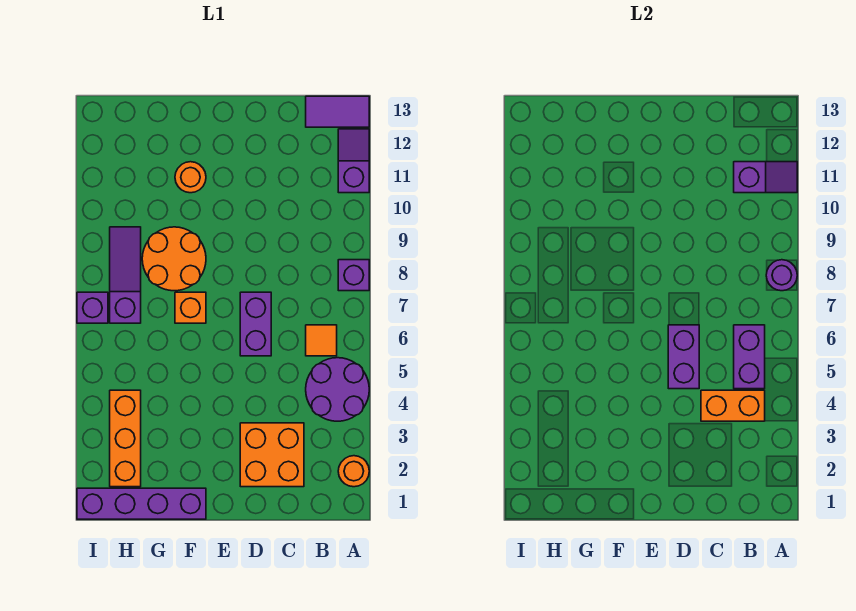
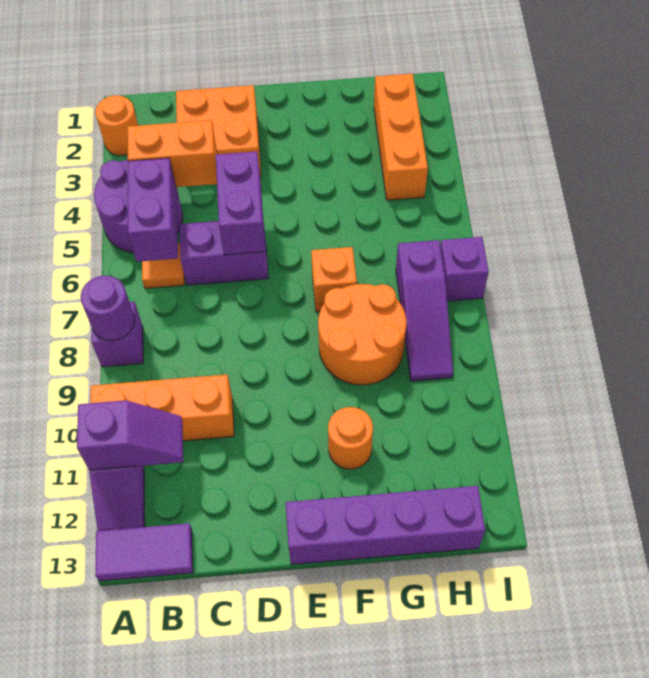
none -> orange 1x3 brick [90,374,234,441]
purple 1x2 slope [734,162,797,193] -> purple 1x2 slope turned to [77,400,183,470]
purple 1x2 brick [240,292,271,356] -> purple 1x2 brick turned to [179,221,268,285]
purple 1x4 brick [77,488,206,519] -> purple 1x4 brick moved to [285,486,485,565]

